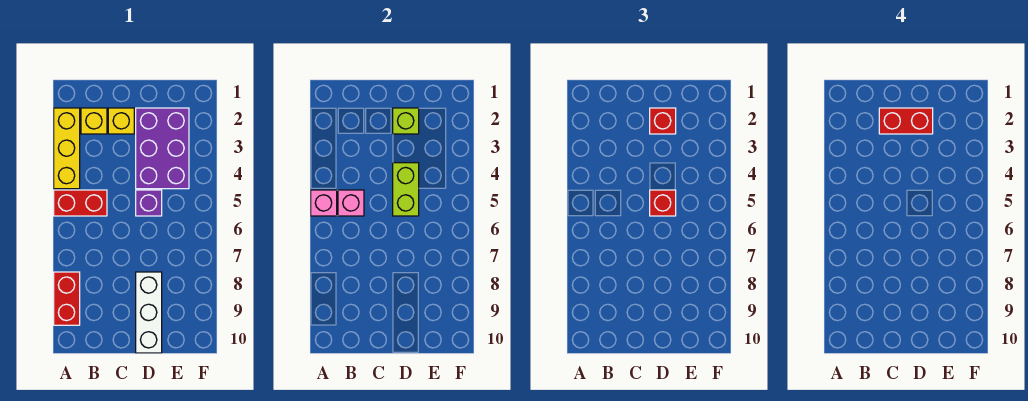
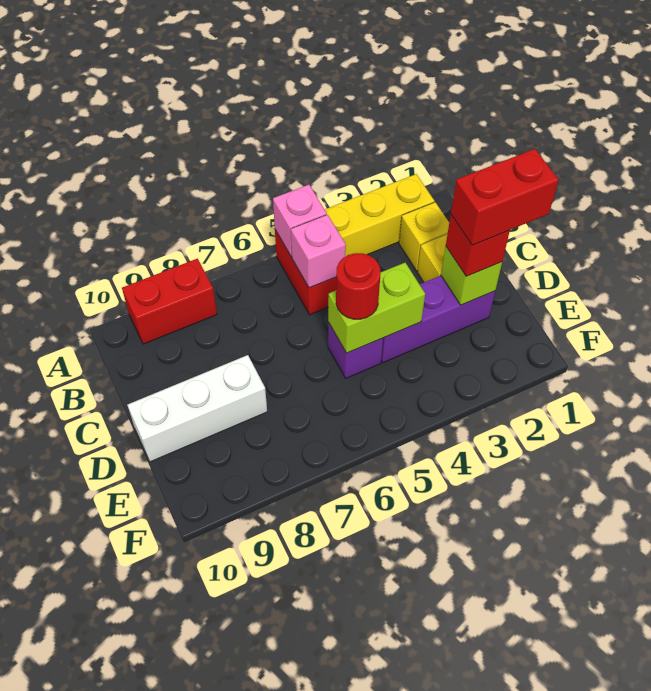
red 1x2 brick [879,108,933,134] -> red 1x2 brick turned to [451,149,559,245]
purple 2x3 brick [136,108,189,189] -> purple 1x3 brick [381,276,495,362]
red 1x1 brick [650,190,676,216] -> red 1x1 round brick [336,253,381,319]

